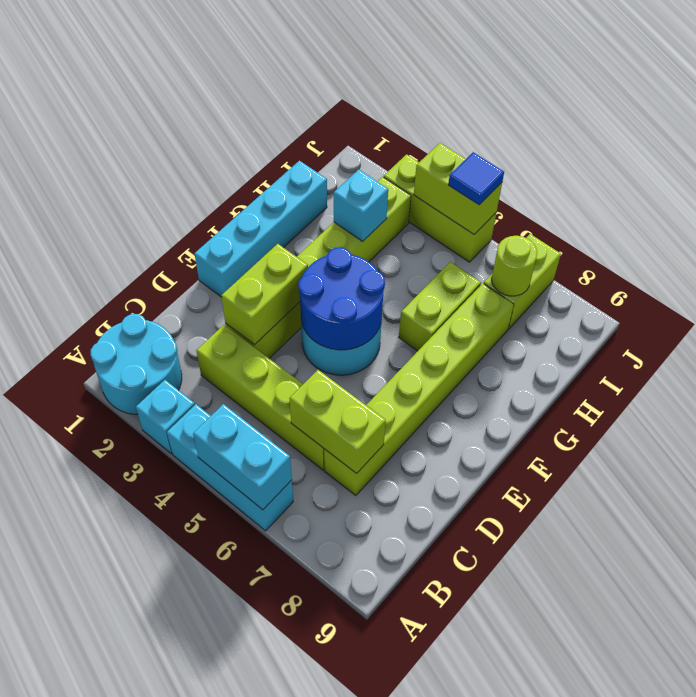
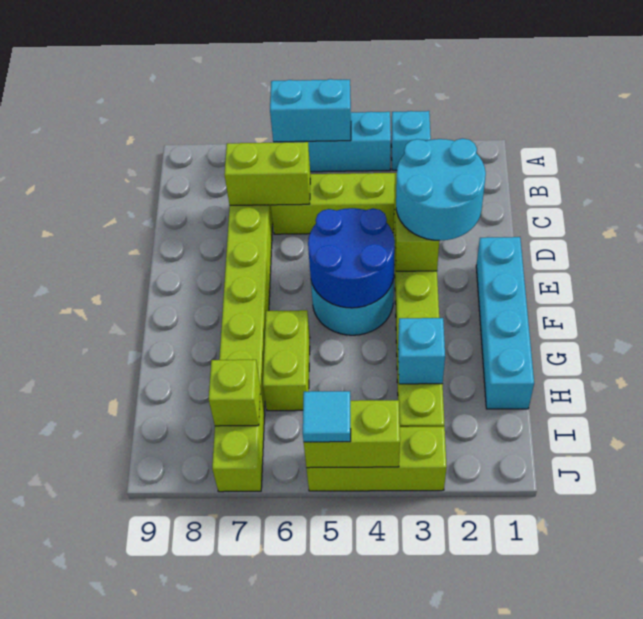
cyan 2x2 round brick [91,314,182,414] -> cyan 2x2 round brick moved to [396,139,486,241]
lime 1x1 round brick [492,236,537,296] -> lime 1x1 brick [209,360,260,426]
blue 1x1 tile [448,152,504,205] -> cyan 1x1 tile [303,391,351,442]

